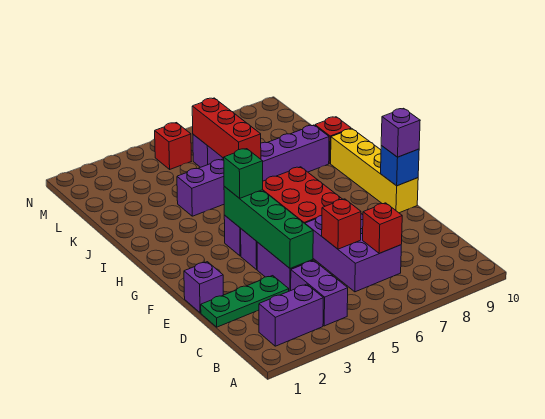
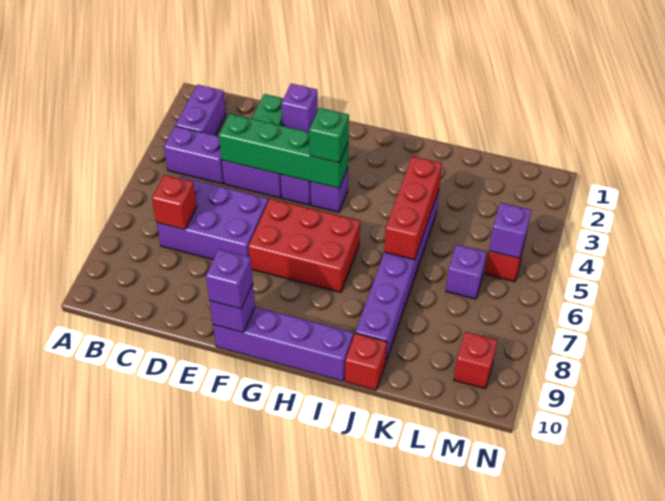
red 1x1 brick [322,199,361,249] -> red 1x1 brick moved to [454,332,497,389]
yellow 1x4 brick [331,129,418,213] -> purple 1x4 brick [213,307,353,381]
blue 1x1 brick [381,146,419,186] -> purple 1x1 brick [210,283,255,333]
red 1x3 brick [192,98,261,159] -> red 1x3 brick turned to [384,156,442,260]
none -> purple 1x1 brick [489,203,532,258]

